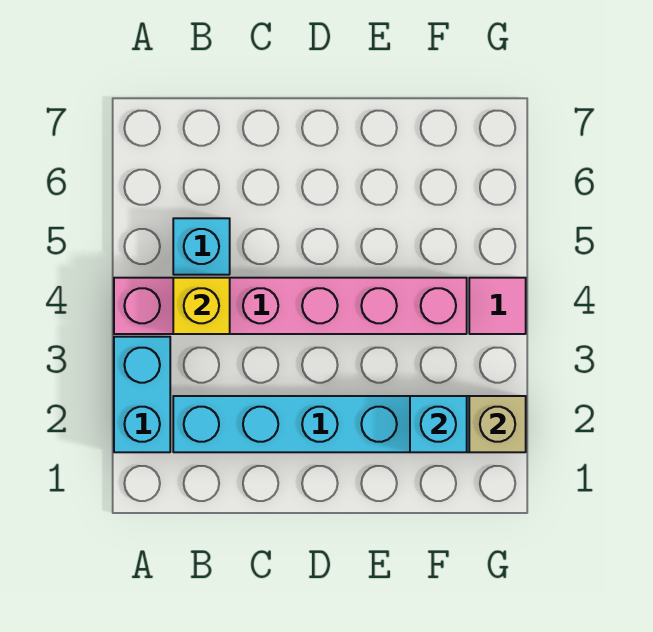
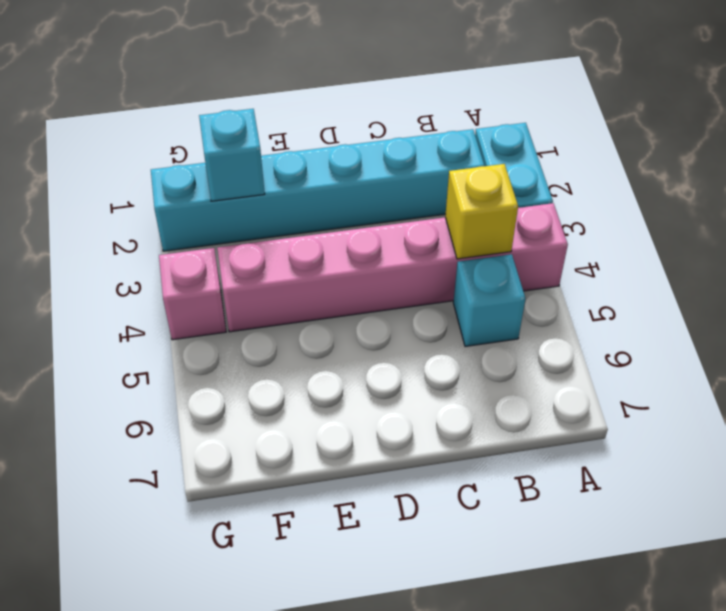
tan 1x1 brick [469,396,526,452] -> none
pink 1x1 tile [469,278,526,334] -> pink 1x1 brick [159,248,226,340]

